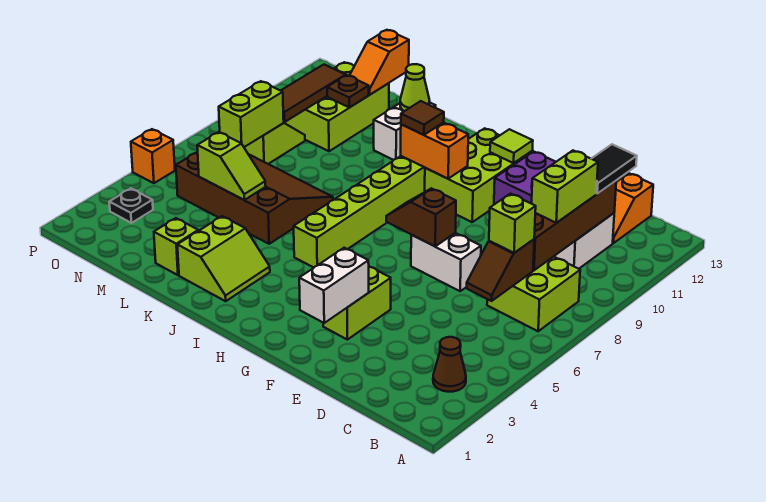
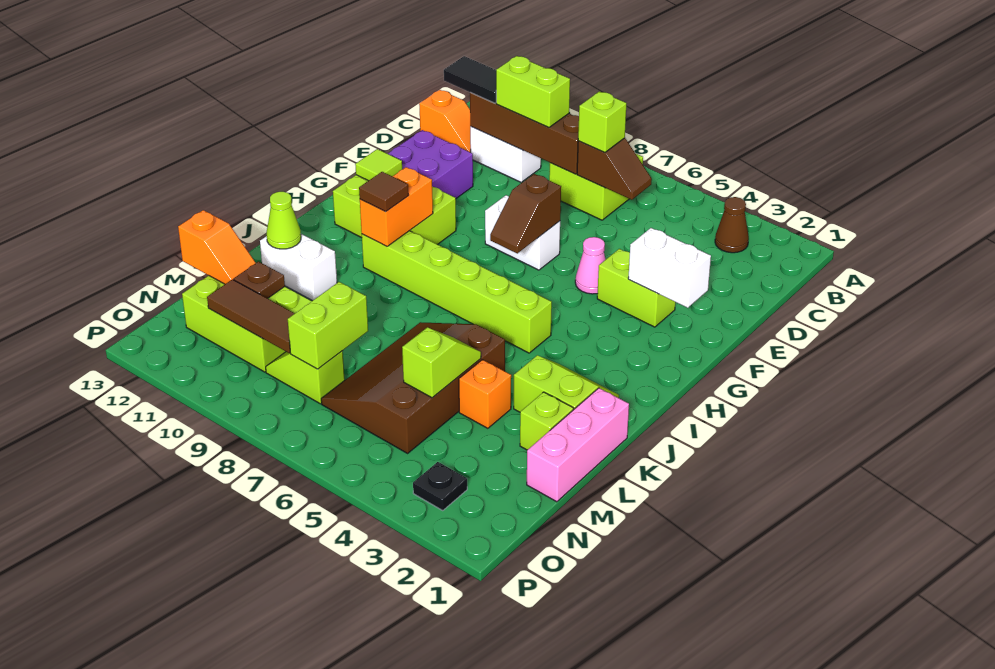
white 1x2 brick [411,233,481,291] -> white 1x2 brick turned to [485,195,560,270]
none -> pink 1x1 cone [575,237,606,294]
none -> pink 1x3 brick [527,388,629,502]
lime 1x2 brick [219,81,284,147] -> lime 1x2 brick turned to [288,282,368,369]
orange 1x1 brick [131,129,175,183] -> orange 1x1 brick moved to [459,360,511,428]

